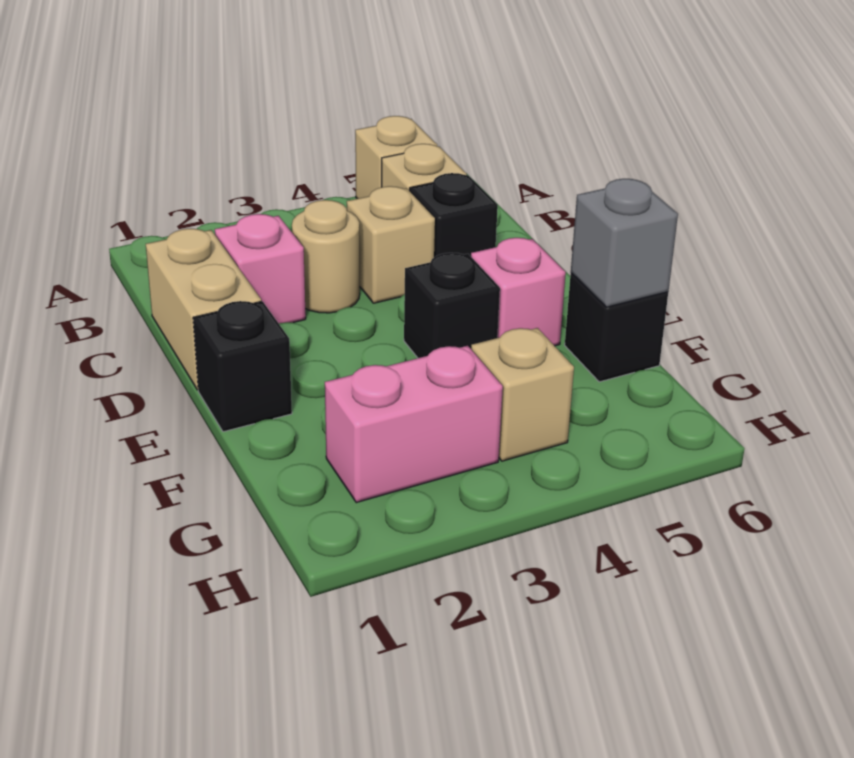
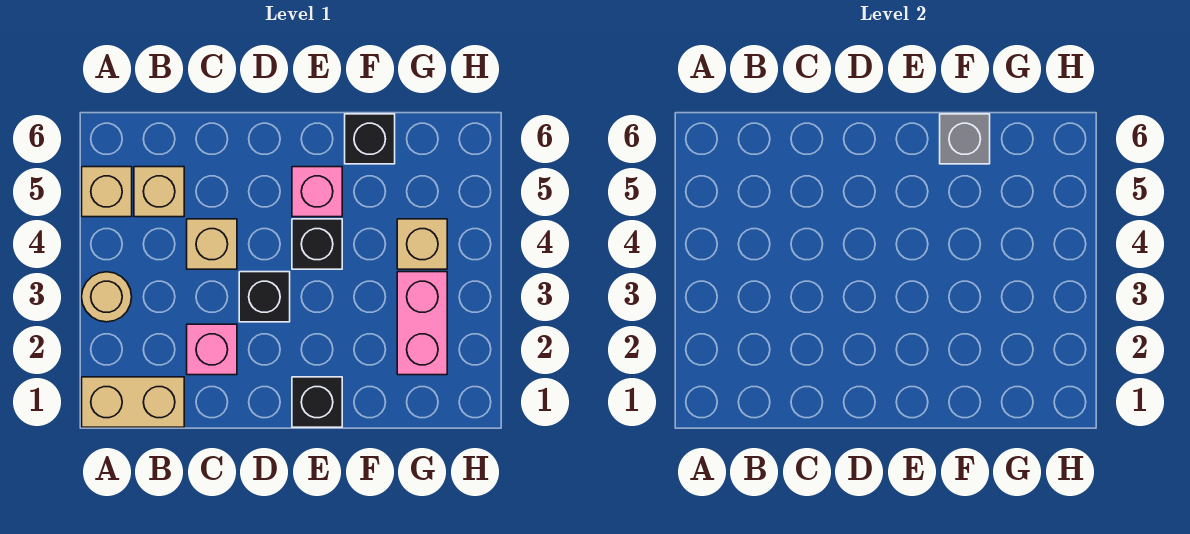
tan 1x2 brick [146,229,261,390] -> tan 1x2 brick moved to [82,377,184,427]
tan 1x1 round brick [292,200,360,313] -> tan 1x1 round brick moved to [82,272,132,322]
black 1x1 brick [410,173,498,257] -> black 1x1 brick moved to [239,272,290,322]

